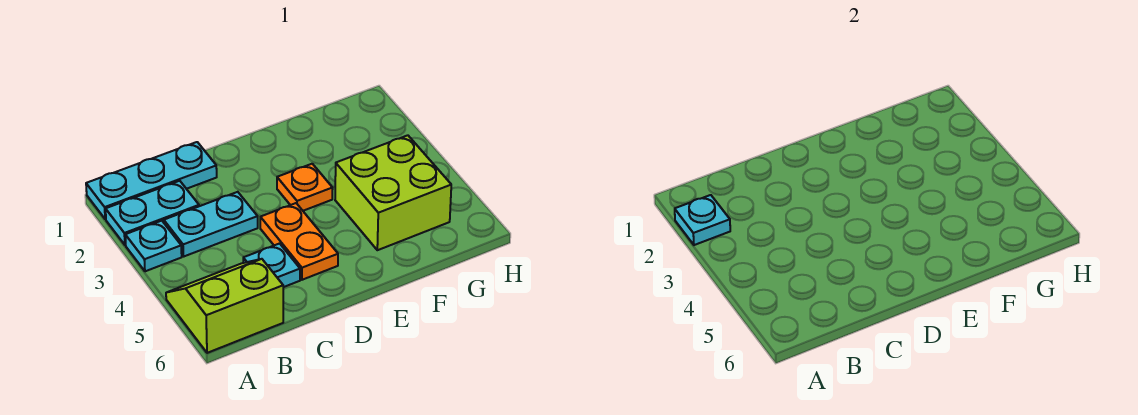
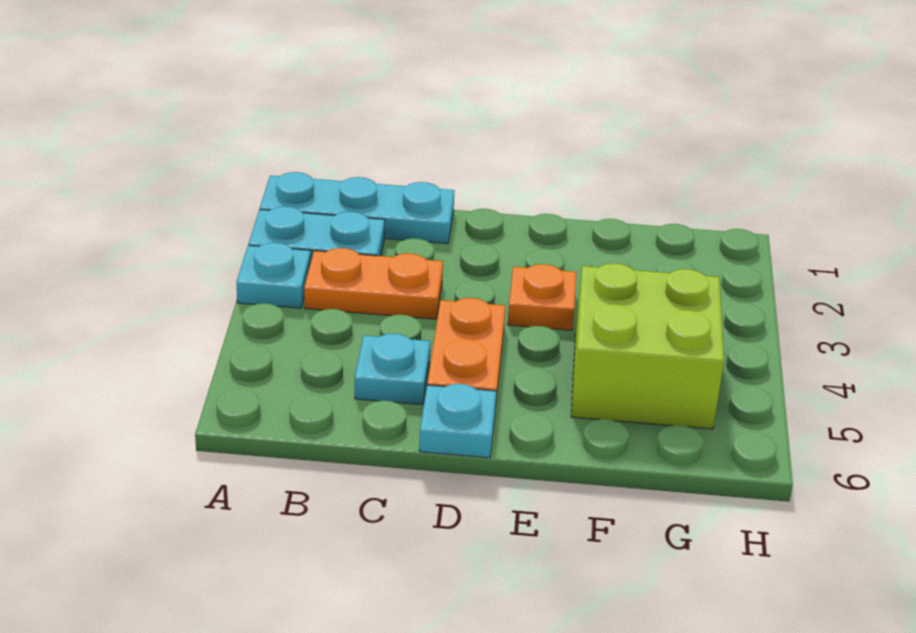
cyan 1x1 plate [675,195,730,245] -> cyan 1x1 plate moved to [419,384,496,458]
lime 2x2 slope [166,259,283,353] -> none
cyan 1x2 plate [164,192,258,257] -> orange 1x2 plate [304,248,443,319]

